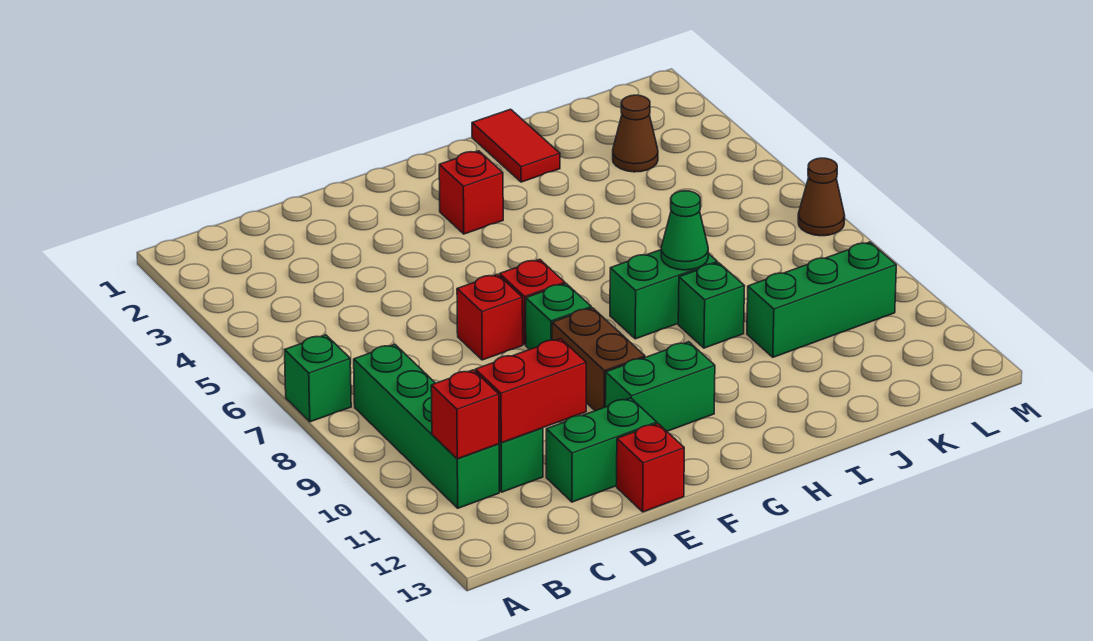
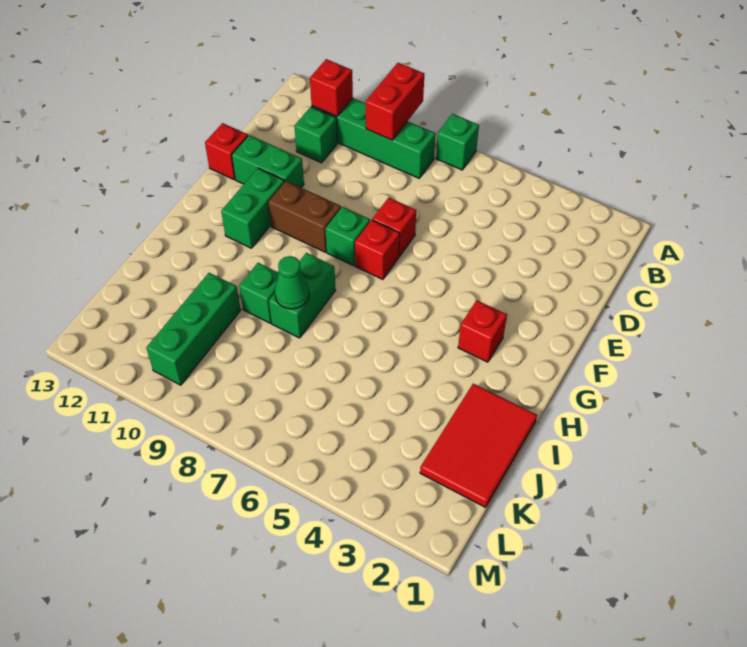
red 1x2 brick [475,339,586,443] -> red 1x2 brick moved to [365,63,424,140]
green 1x2 brick [546,398,657,502] -> green 1x2 brick turned to [232,135,304,188]
red 1x2 tile [472,109,560,182] -> red 2x3 tile [420,384,537,507]
brown 1x1 cone [613,95,658,172] -> none
brown 1x1 cone [798,158,845,236] -> none

